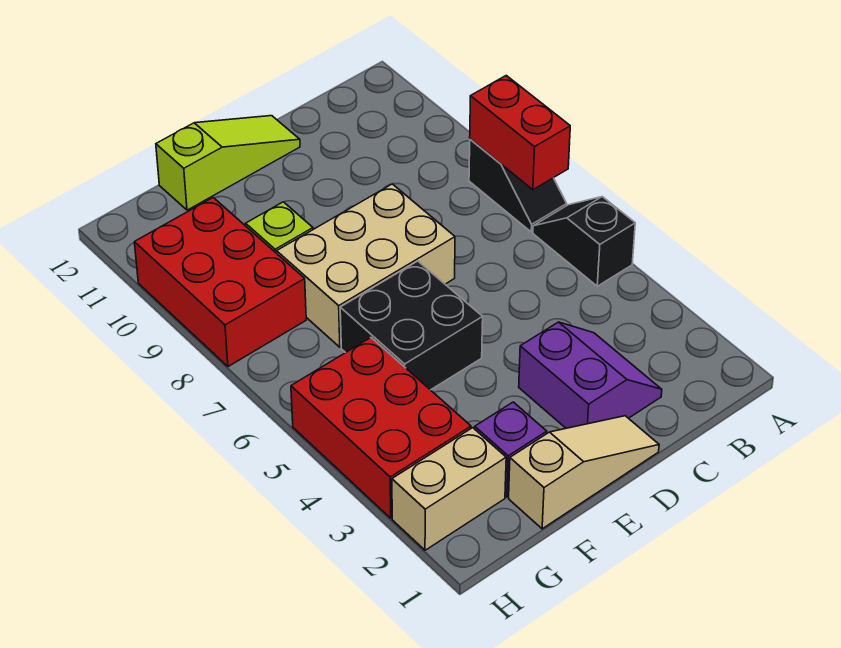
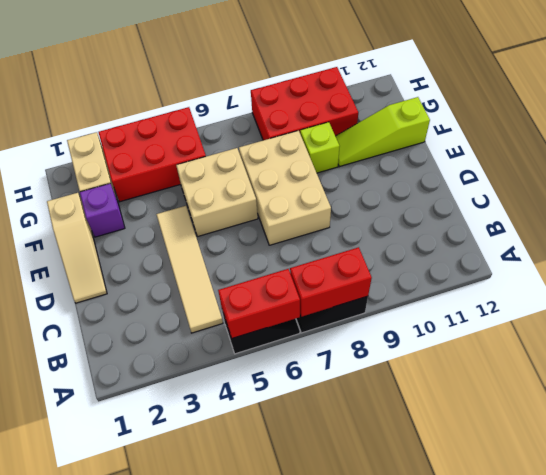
none -> red 1x2 brick [218,269,300,338]
none -> tan 1x4 tile [156,206,223,333]
purple 2x2 slope [519,322,662,428] -> none
lime 1x3 slope [156,116,300,210] -> lime 1x3 slope turned to [335,97,430,167]
black 2x2 brick [340,261,483,390] -> tan 2x2 brick [176,148,258,237]

